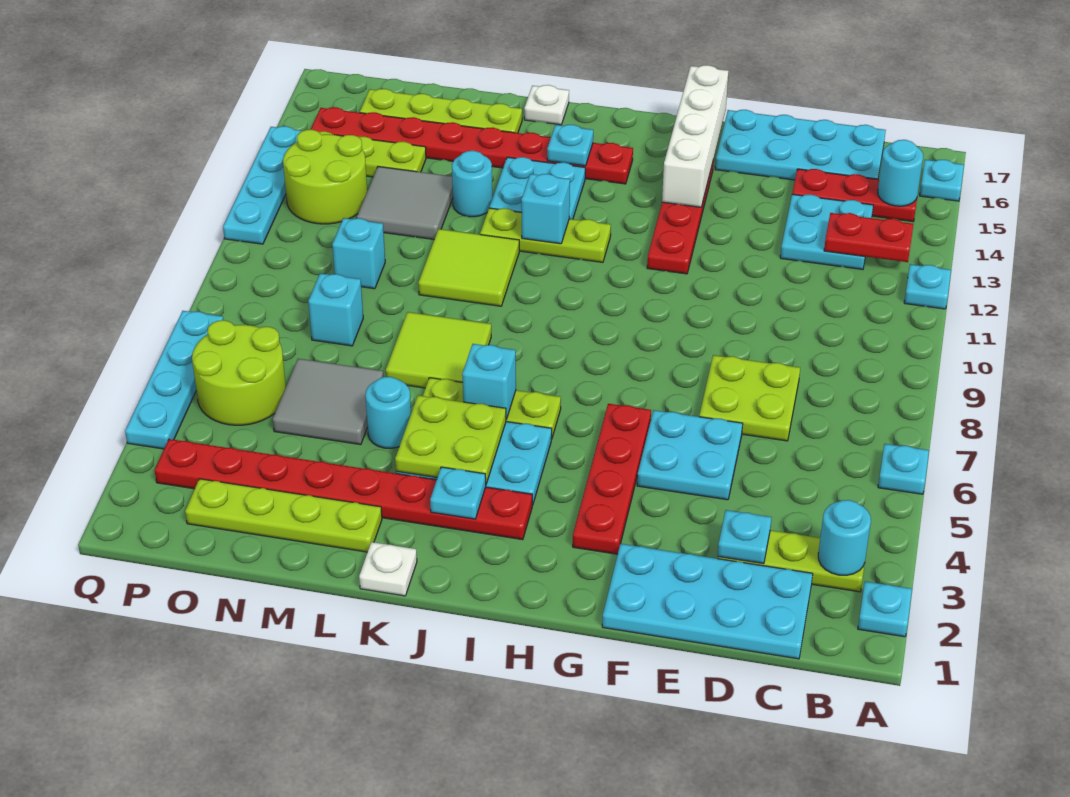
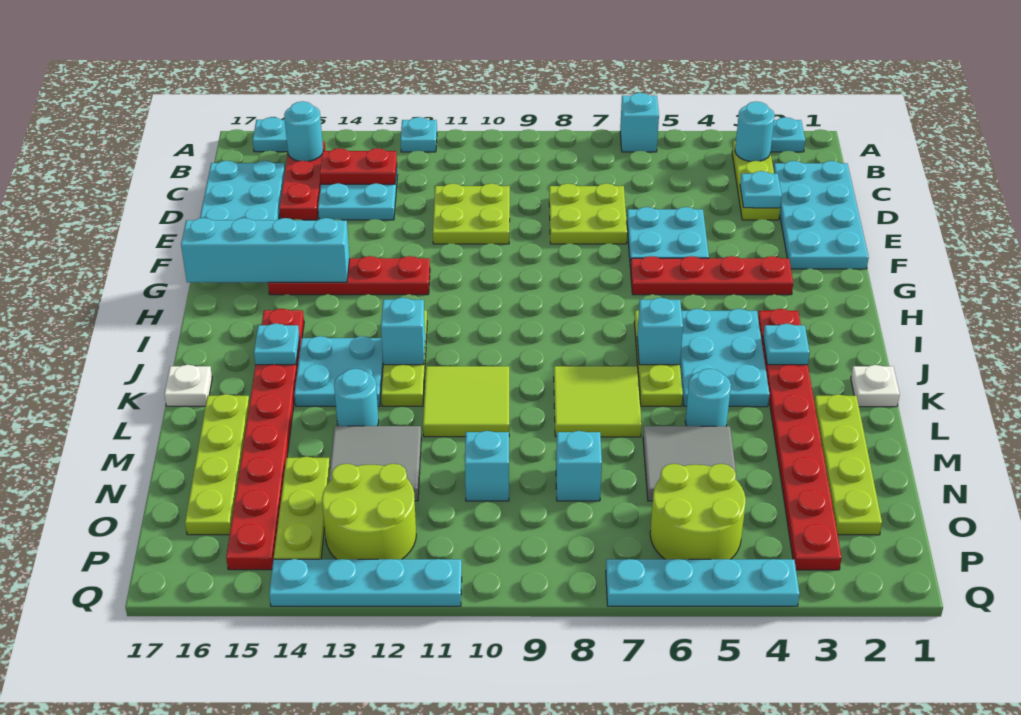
cyan 1x1 plate [878,444,929,494] -> cyan 1x1 brick [620,93,659,152]
red 1x2 plate [824,213,913,262] -> red 1x2 plate turned to [320,148,397,184]
white 1x4 brick [662,65,729,207] -> cyan 1x4 brick [181,218,350,282]
lime 2x2 plate [395,395,506,484] -> lime 2x2 plate moved to [433,183,510,244]

